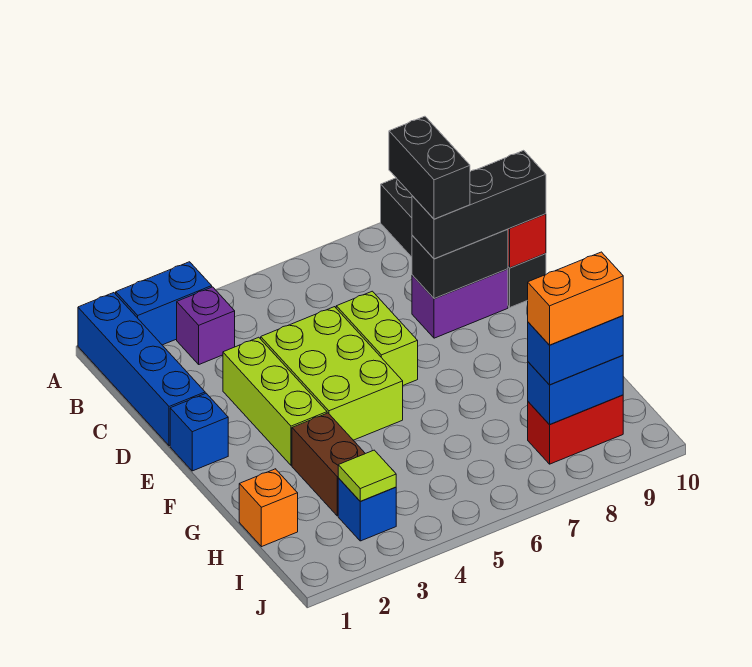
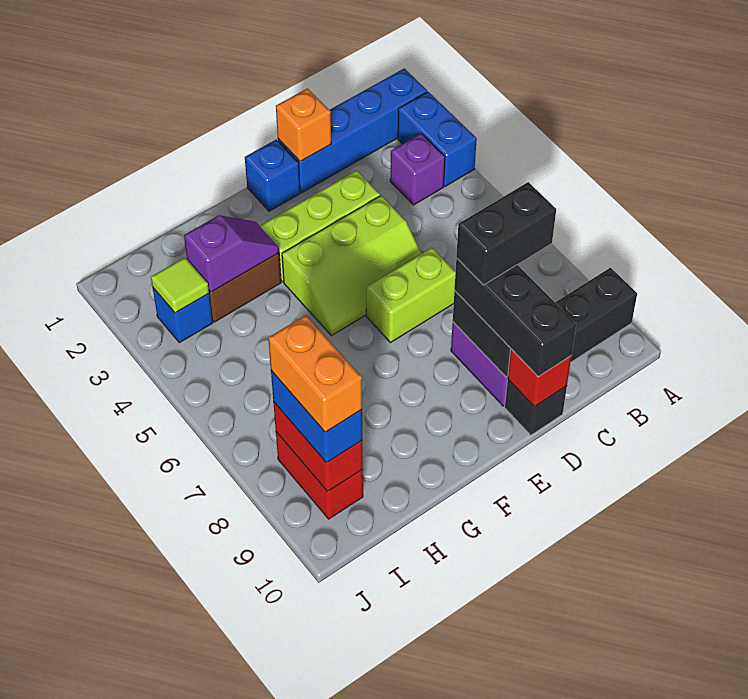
lime 2x3 brick [261,307,403,440] -> lime 2x3 slope [282,196,421,336]
none -> purple 1x2 slope [184,215,279,292]
orange 1x1 brick [239,469,298,547] -> orange 1x1 brick moved to [276,88,331,162]
blue 1x2 brick [528,355,623,425] -> red 1x2 brick [273,402,363,492]

